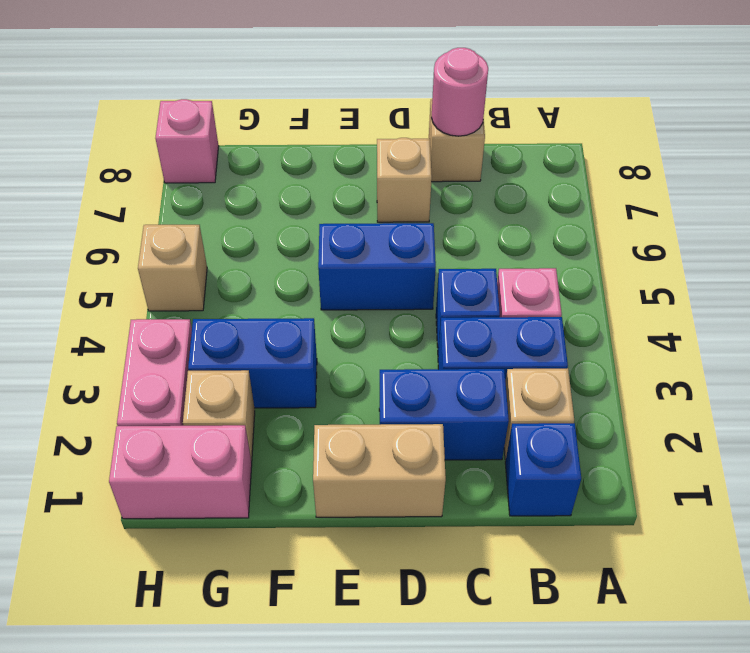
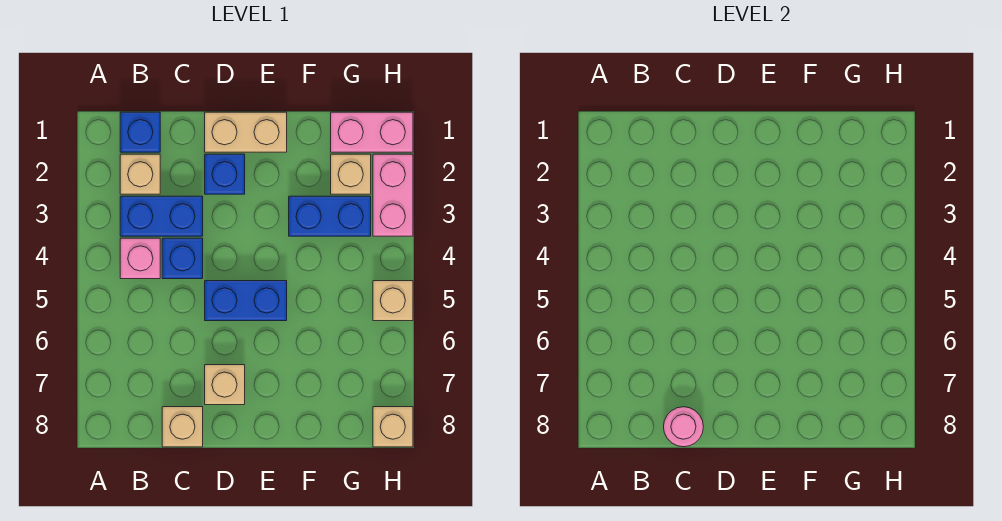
blue 1x2 brick [379,369,509,460] -> blue 1x1 brick [205,154,245,194]
pink 1x1 brick [156,99,219,183] -> tan 1x1 brick [373,407,413,447]

